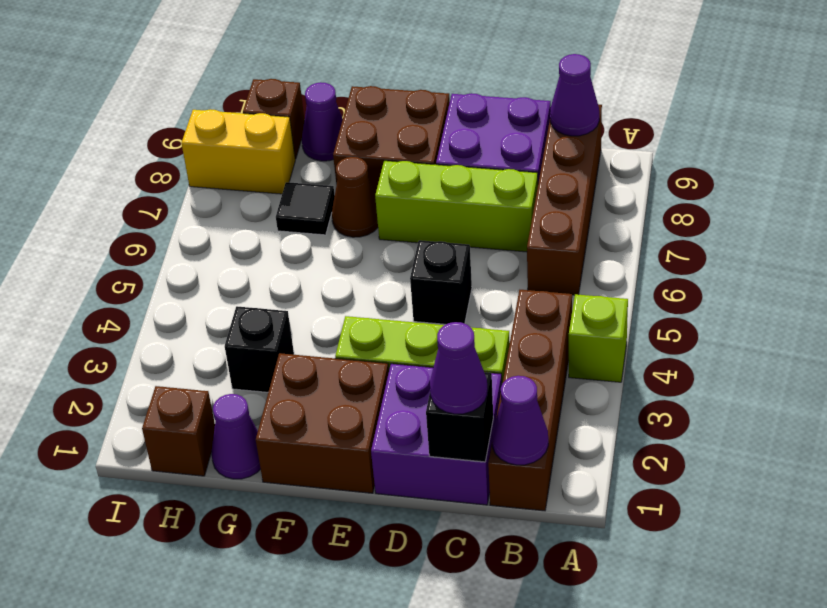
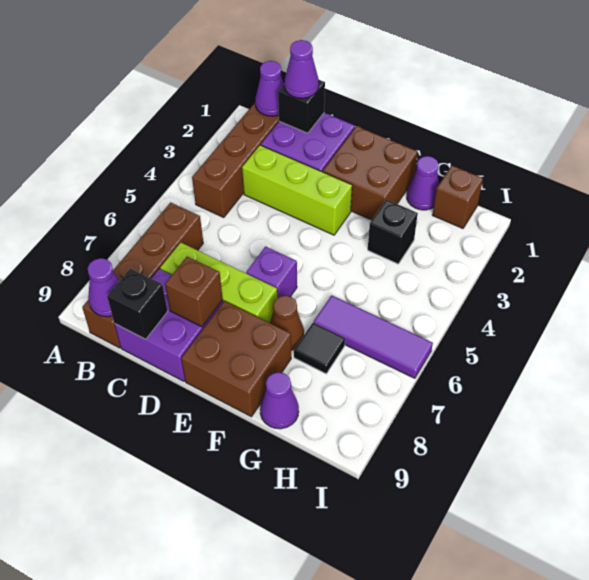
lime 1x1 brick [569,294,628,382] -> none
black 1x1 brick [410,240,472,324] -> black 1x1 brick moved to [107,269,168,339]
none -> purple 1x1 brick [246,247,297,298]
none -> purple 1x3 tile [313,295,433,378]
yellow 1x2 brick [181,109,295,194] -> none
brown 1x1 brick [243,79,304,159] -> brown 1x1 brick moved to [165,257,223,327]

